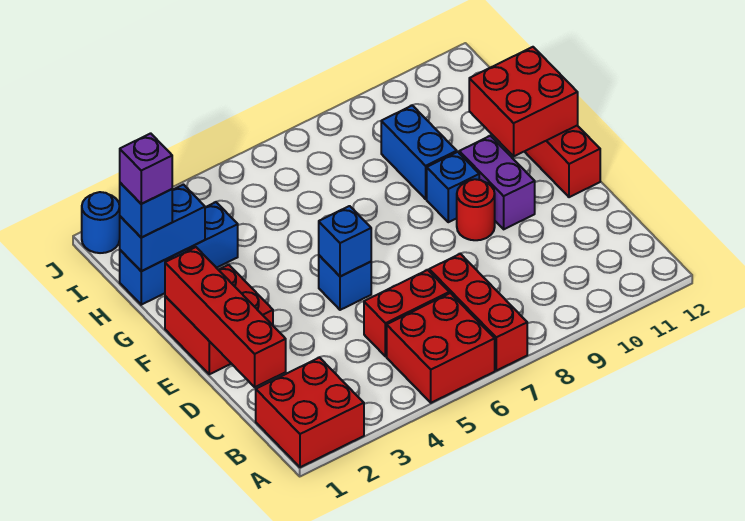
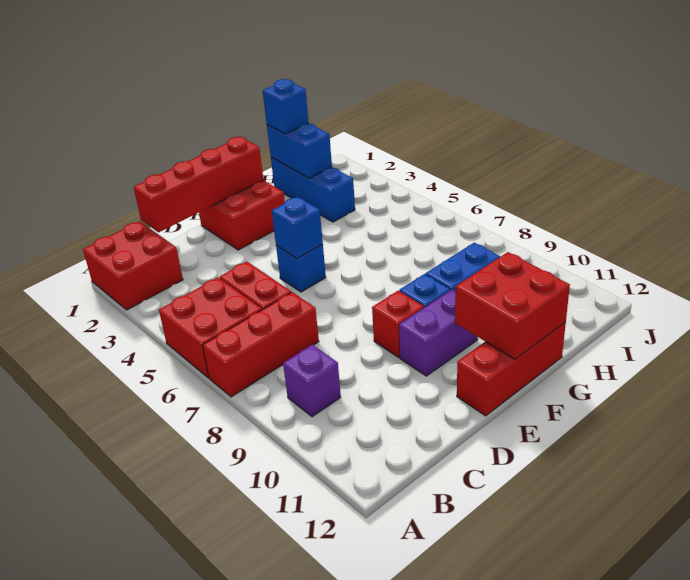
red 1x1 round brick [457,179,495,240] -> red 1x1 brick [372,291,424,358]
purple 1x1 brick [120,133,172,204] -> purple 1x1 brick moved to [283,345,341,417]
blue 1x1 round brick [82,192,120,253] -> none

